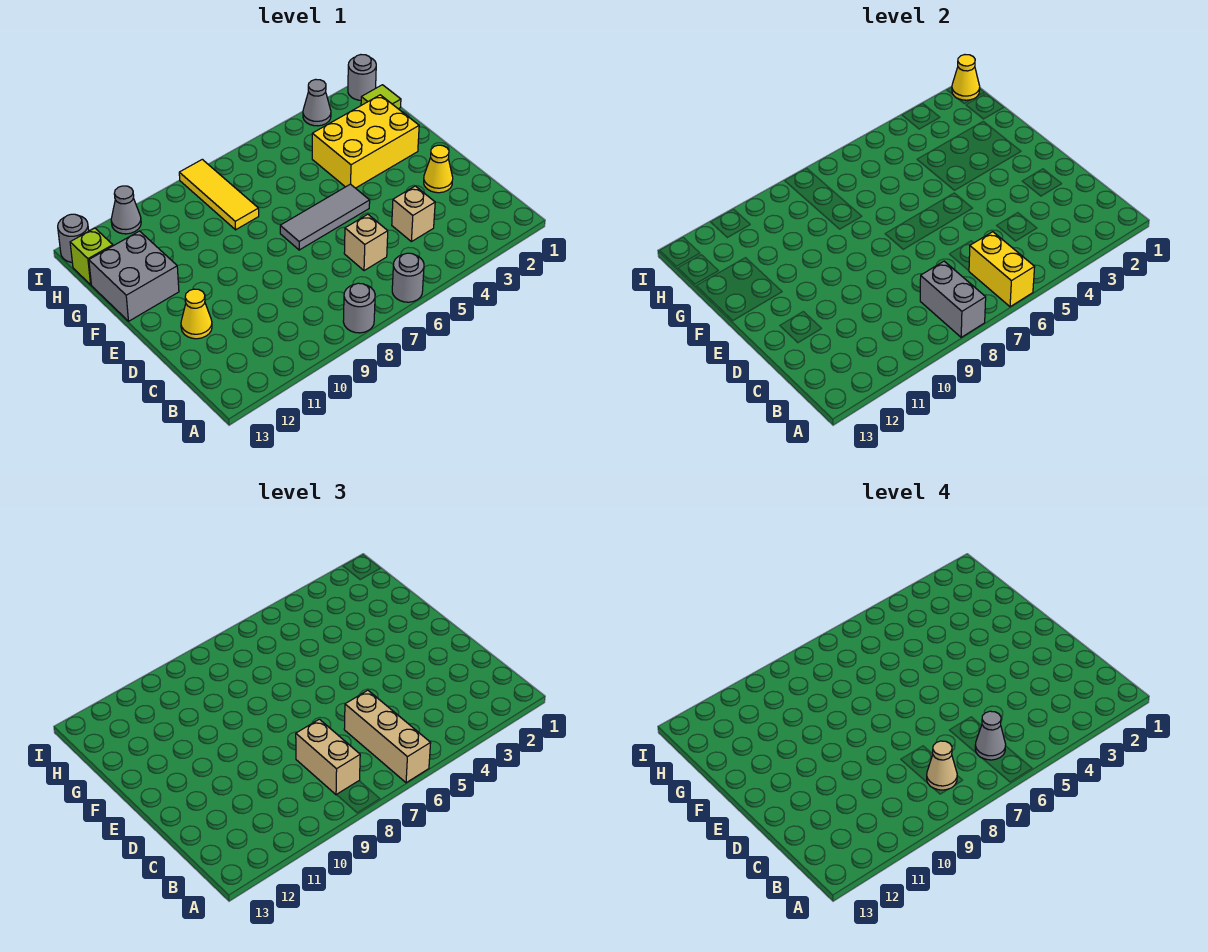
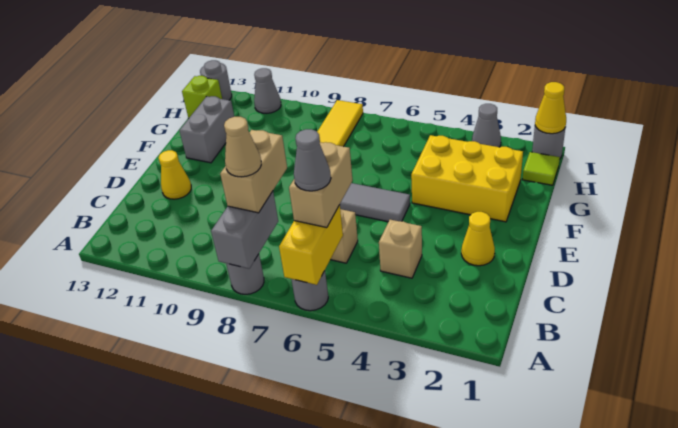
tan 1x3 brick [344,690,431,783] -> tan 1x2 brick [289,142,352,228]
grey 2x2 brick [89,231,179,321] -> grey 1x2 brick [180,96,234,163]

